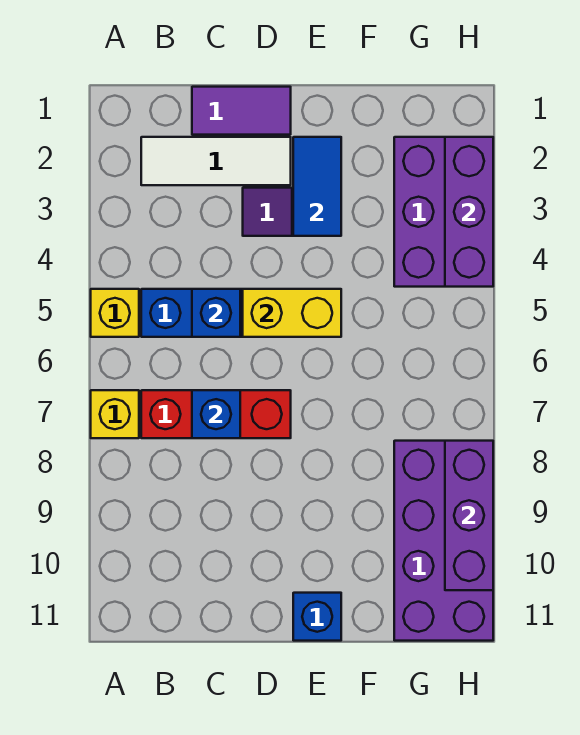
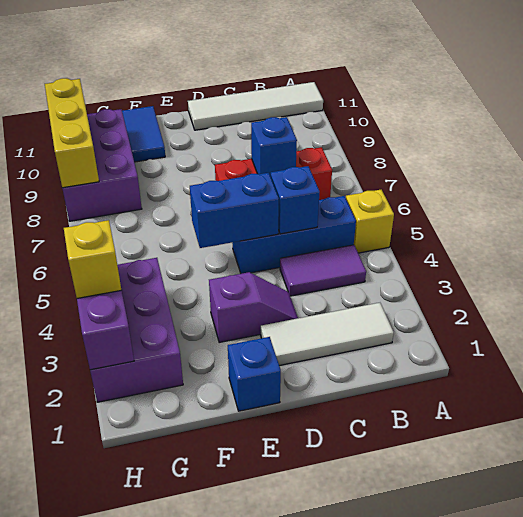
yellow 1x1 brick [91,390,139,438] -> yellow 1x1 brick moved to [64,220,121,298]
none -> white 1x4 tile [188,82,323,130]
purple 1x2 tile [192,87,291,135] -> purple 1x2 tile moved to [280,245,366,296]
yellow 1x2 brick [243,289,341,337] -> blue 1x2 brick [190,173,279,248]
blue 1x2 tile [293,137,341,236] -> blue 1x2 tile moved to [122,106,165,162]
blue 1x1 brick [293,593,341,641] -> blue 1x1 brick moved to [228,337,281,411]
purple 2x4 brick [394,441,493,641] -> purple 2x3 brick [62,109,142,221]
purple 1x3 brick [445,441,493,590] -> yellow 1x3 brick [45,78,99,188]

